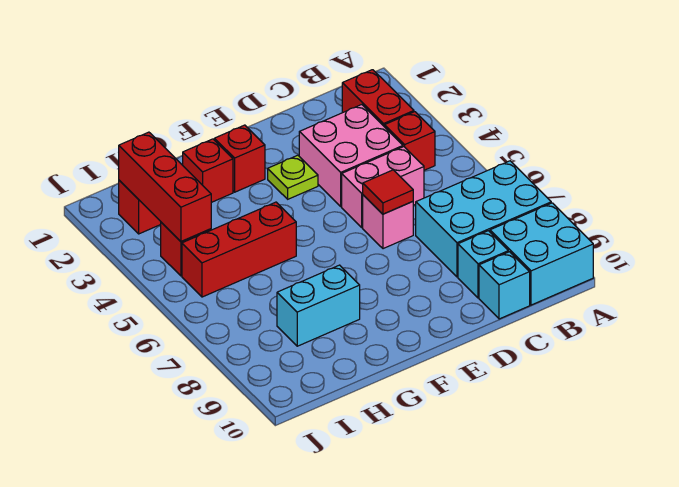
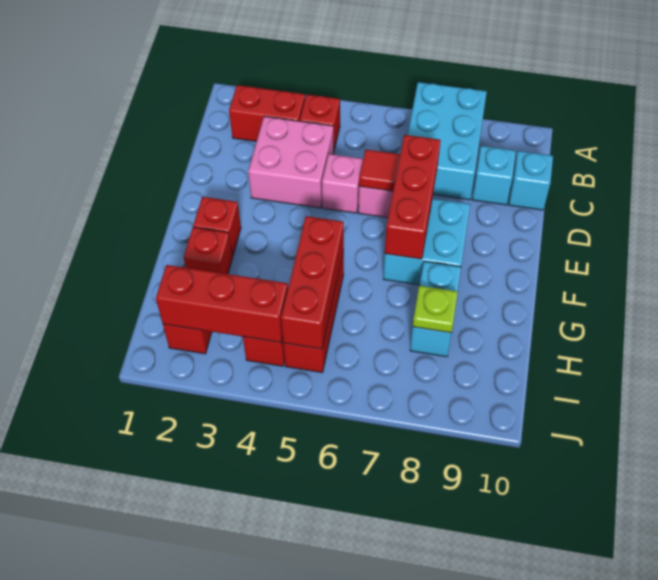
cyan 2x2 brick [490,203,593,305] -> cyan 2x2 brick moved to [383,199,470,285]
pink 1x2 brick [342,147,424,227] -> pink 1x1 brick [322,154,363,213]
none -> red 1x3 brick [385,135,441,259]
lime 1x1 plate [268,155,318,199] -> lime 1x1 plate moved to [413,286,458,333]
none -> red 1x3 brick [281,216,344,349]

